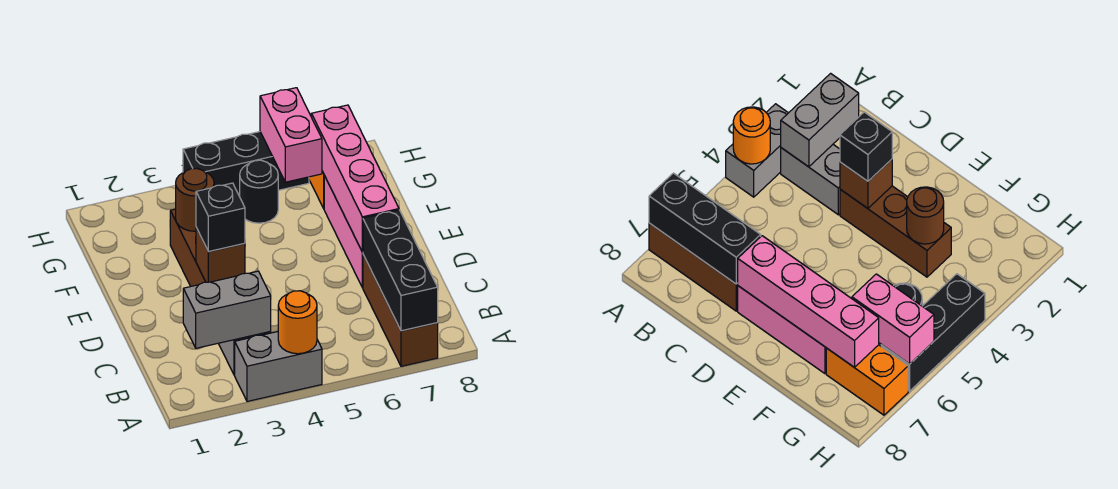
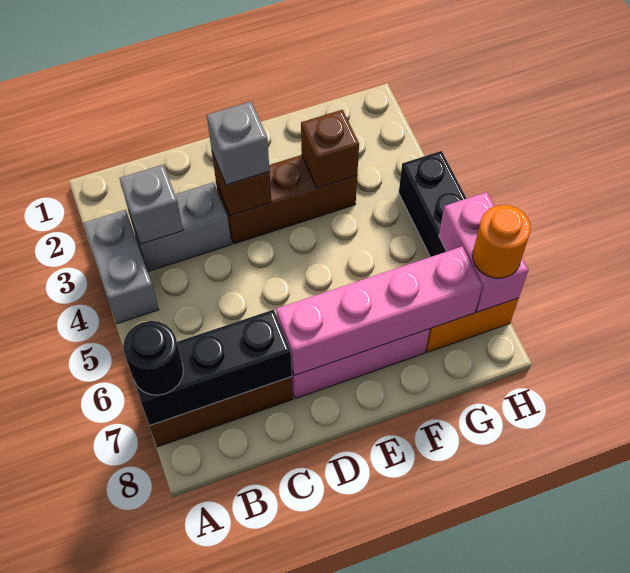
orange 1x1 round brick [278,291,317,354] -> orange 1x1 round brick moved to [473,205,531,278]
grey 1x2 brick [183,271,271,348] -> grey 1x1 brick [120,165,183,244]
black 1x1 brick [196,183,245,252] -> grey 1x1 brick [207,102,269,185]
brown 1x1 round brick [176,168,214,231] -> brown 1x1 brick [301,110,359,188]
black 1x1 round brick [240,160,278,223] -> black 1x1 round brick moved to [123,321,184,395]
pink 1x2 brick [260,88,322,182] -> pink 1x2 brick turned to [439,192,529,312]

